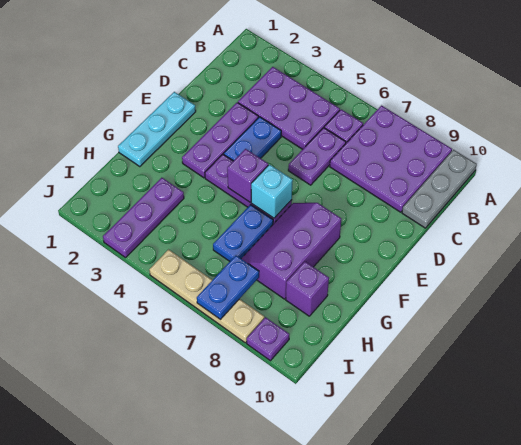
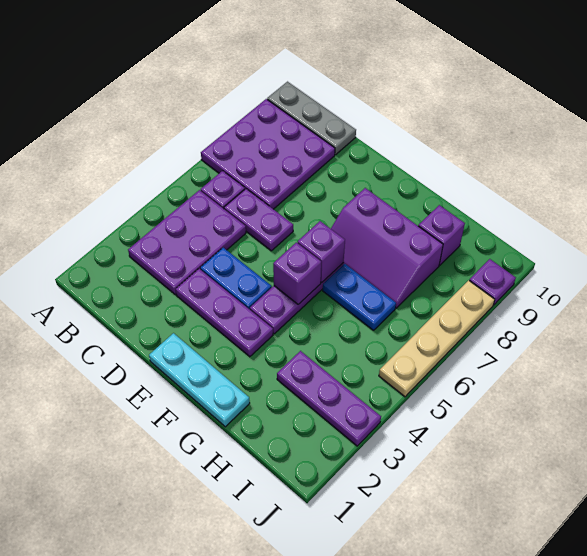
cyan 1x1 brick [251,165,293,218] -> purple 1x1 brick [298,221,345,282]
blue 1x2 plate [197,256,259,320] -> none

